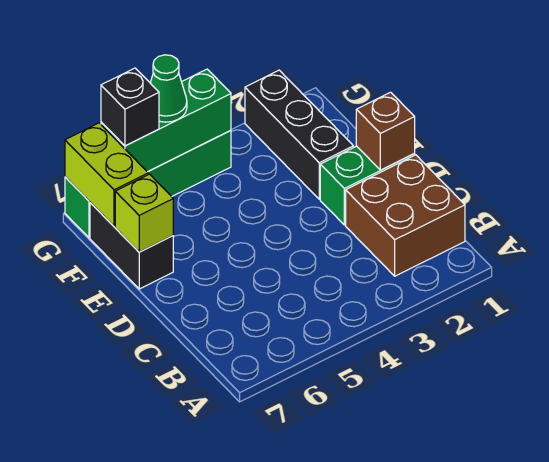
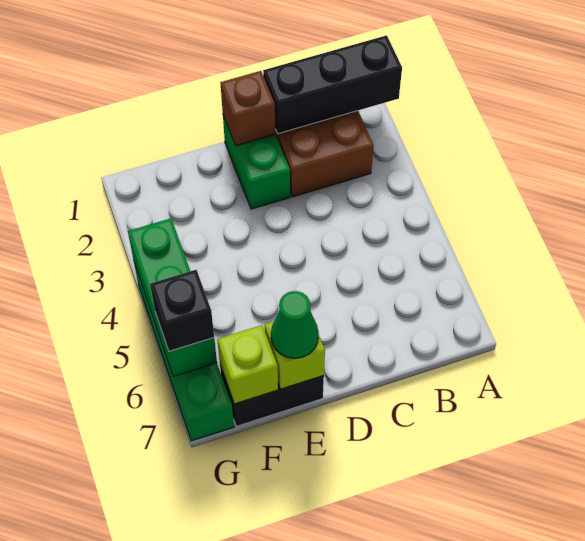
black 1x3 brick [245,70,353,199] -> black 1x3 brick moved to [263,35,402,134]
lime 1x2 brick [65,123,148,226] -> lime 1x1 brick [217,325,278,404]
green 1x1 cone [150,55,187,122] -> green 1x1 cone moved to [271,291,319,358]

